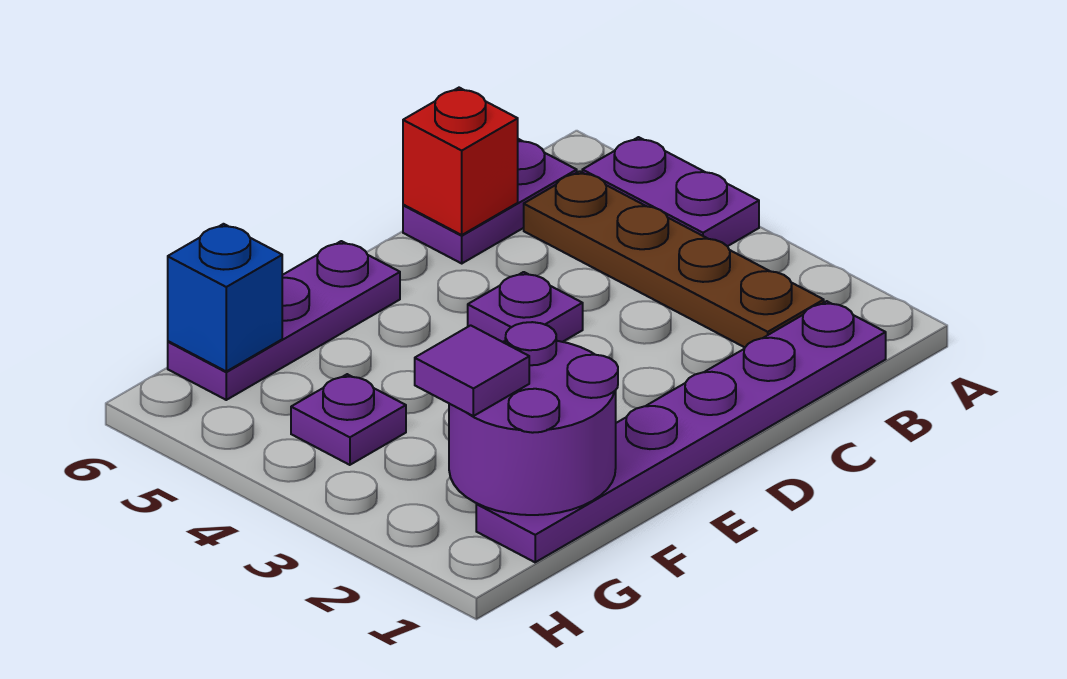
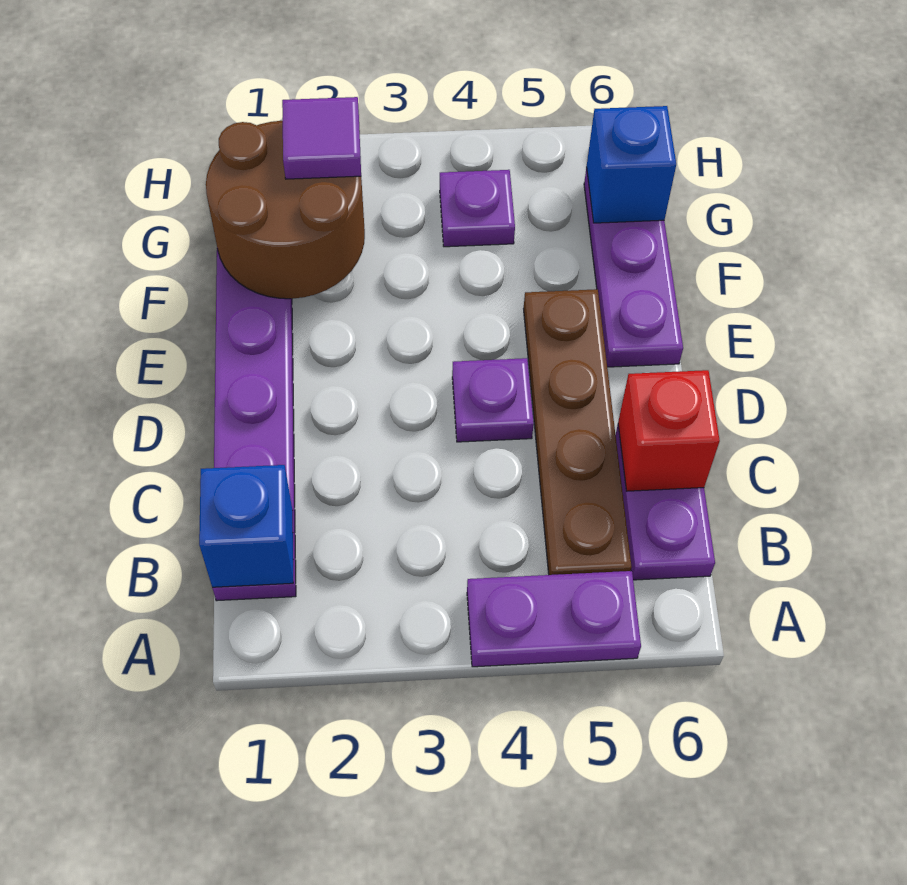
none -> blue 1x1 brick [199,465,293,588]
brown 1x4 plate [524,171,824,347] -> brown 1x4 plate turned to [524,289,632,575]
purple 2x2 round brick [449,322,618,515] -> brown 2x2 round brick [206,121,365,299]

